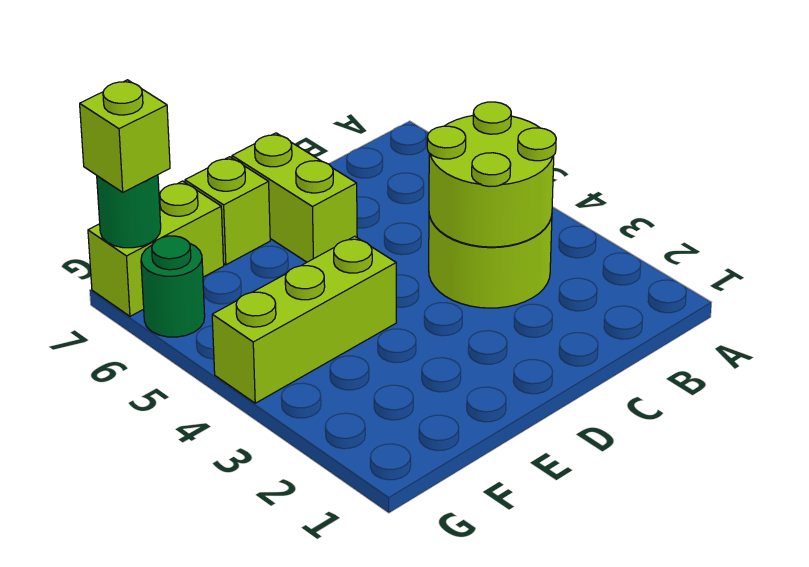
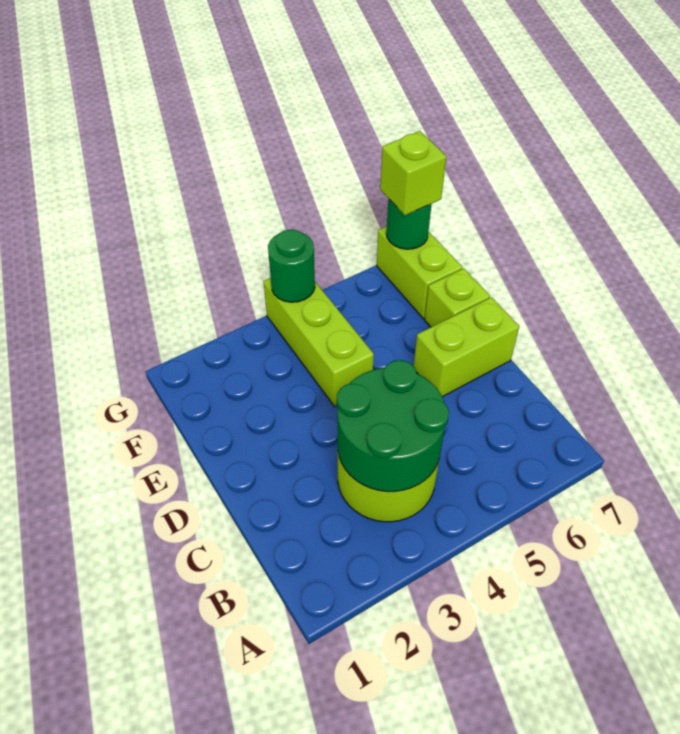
lime 2x2 round brick [427,102,556,247] -> green 2x2 round brick [337,360,449,492]
green 1x1 round brick [141,236,205,337] -> green 1x1 round brick moved to [268,230,315,302]

